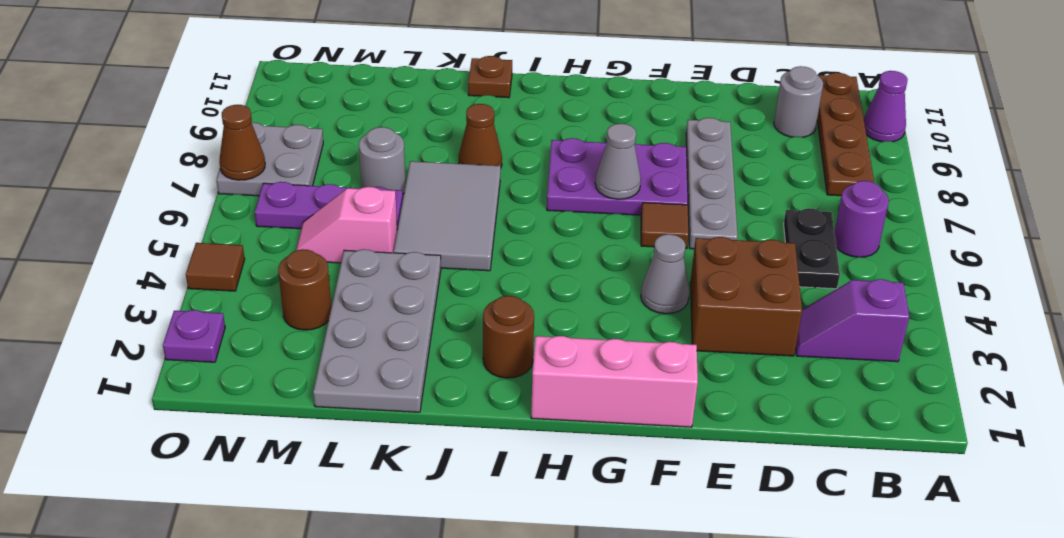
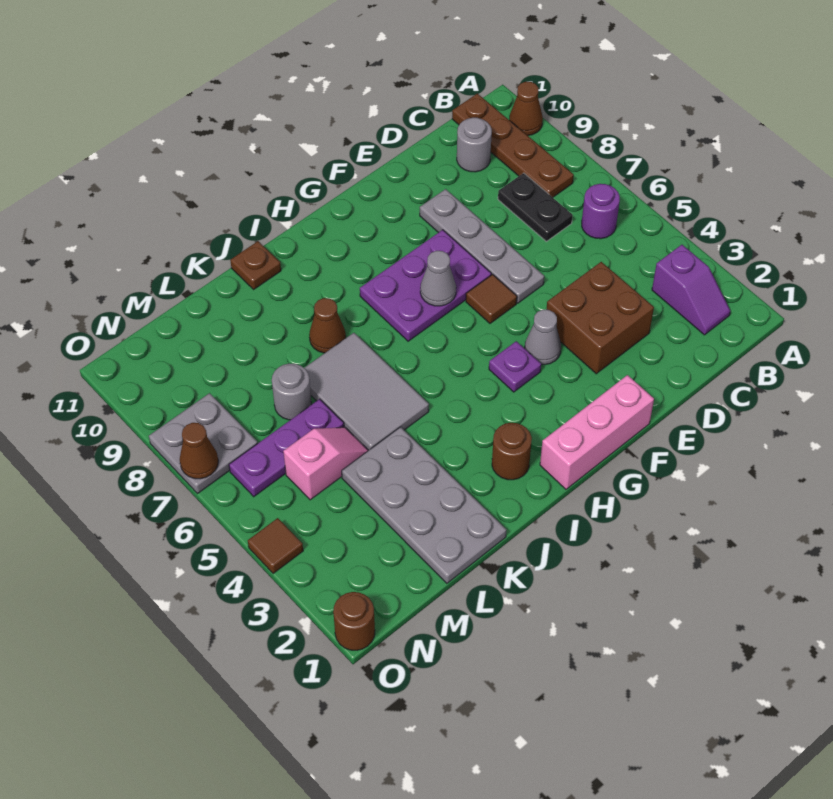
purple 1x1 cone [864,71,908,142] -> brown 1x1 cone [509,82,543,136]
purple 1x2 slope [796,279,909,362] -> purple 1x2 slope turned to [652,245,730,335]
black 1x2 plate [784,209,840,289] -> black 1x2 plate moved to [498,173,573,241]
pink 1x2 slope [296,187,397,263] -> pink 1x2 slope turned to [283,427,369,500]
brown 1x1 round brick [278,249,332,330] -> brown 1x1 round brick moved to [333,592,375,650]
purple 1x1 plate [163,310,225,362] -> purple 1x1 plate moved to [489,341,541,392]

